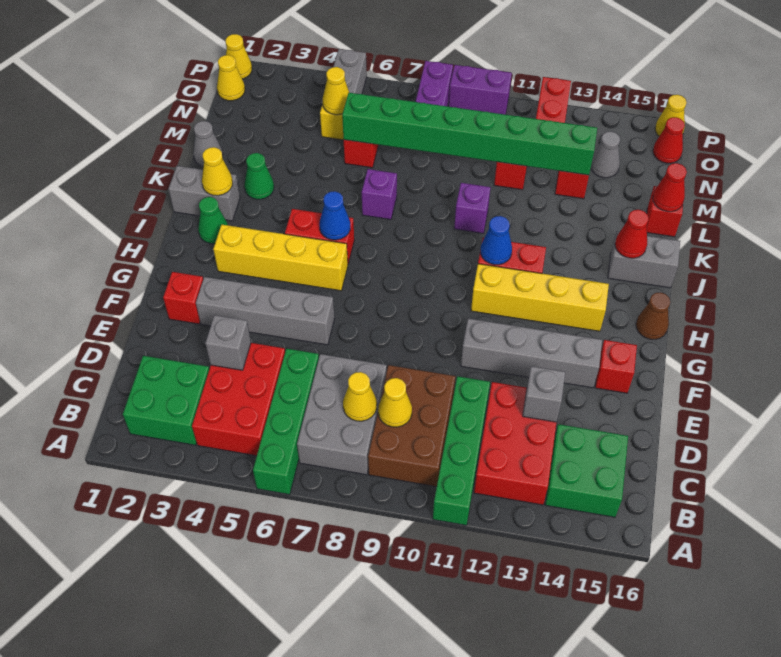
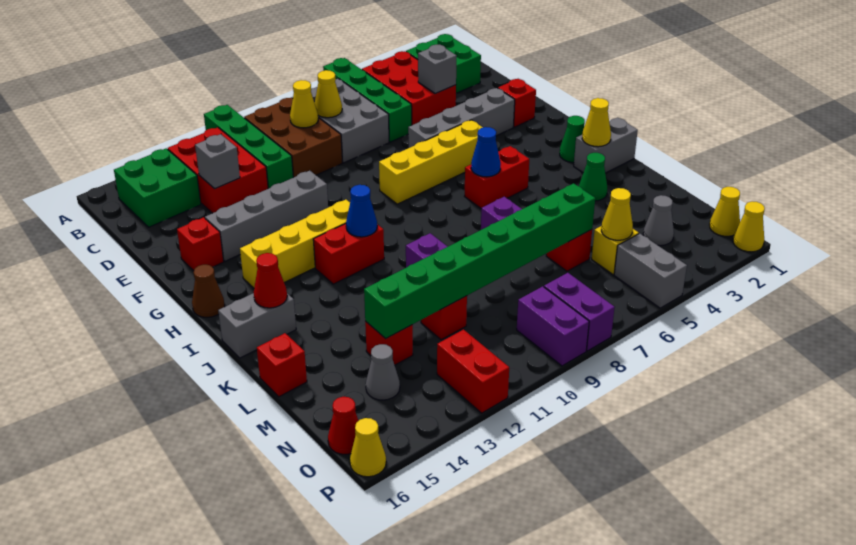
yellow 1x4 brick [213,225,348,291] -> yellow 1x4 brick moved to [379,120,483,204]
grey 1x1 cone [193,121,223,167] -> grey 1x1 cone moved to [643,195,674,246]
red 1x1 cone [653,163,687,212] -> none
purple 1x2 brick [449,65,512,115] -> purple 1x2 brick turned to [517,286,589,366]

